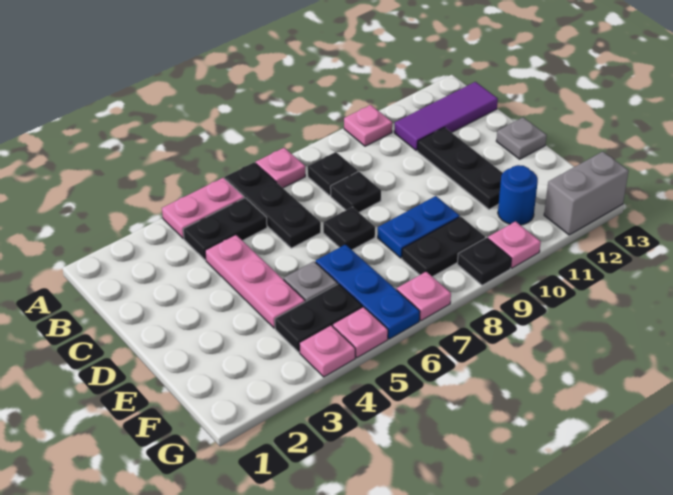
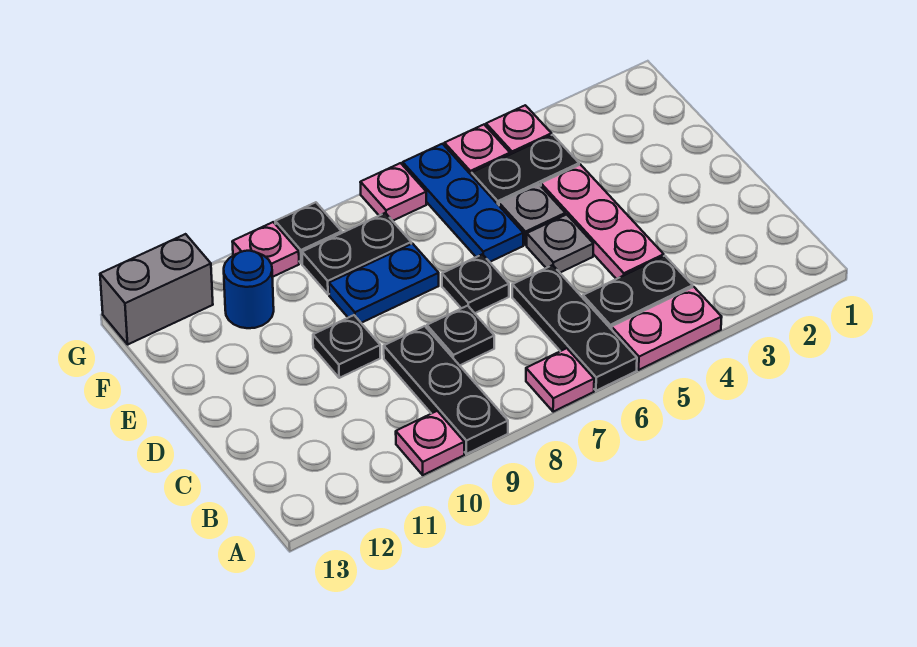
black 1x1 plate [308,152,358,196] -> black 1x1 plate moved to [313,315,380,378]
purple 1x3 tile [394,82,498,151] -> none
black 1x3 plate [417,127,502,209] -> black 1x3 plate moved to [384,326,508,454]
grey 1x1 plate [496,118,547,159] -> grey 1x1 plate moved to [527,214,593,272]

